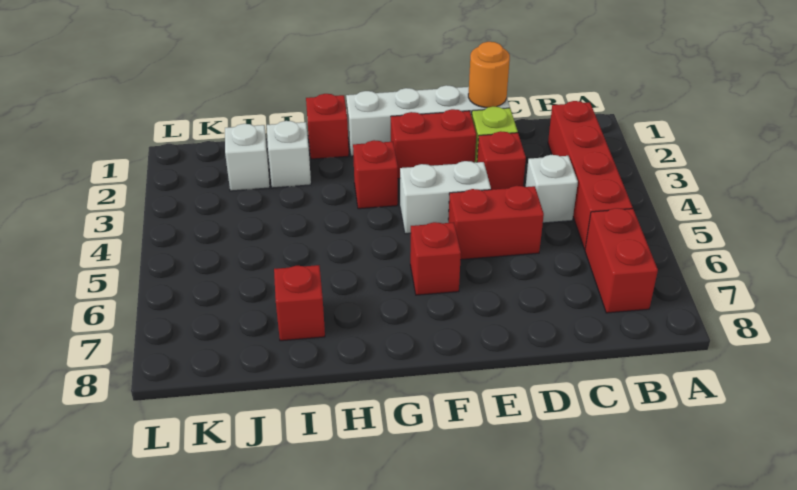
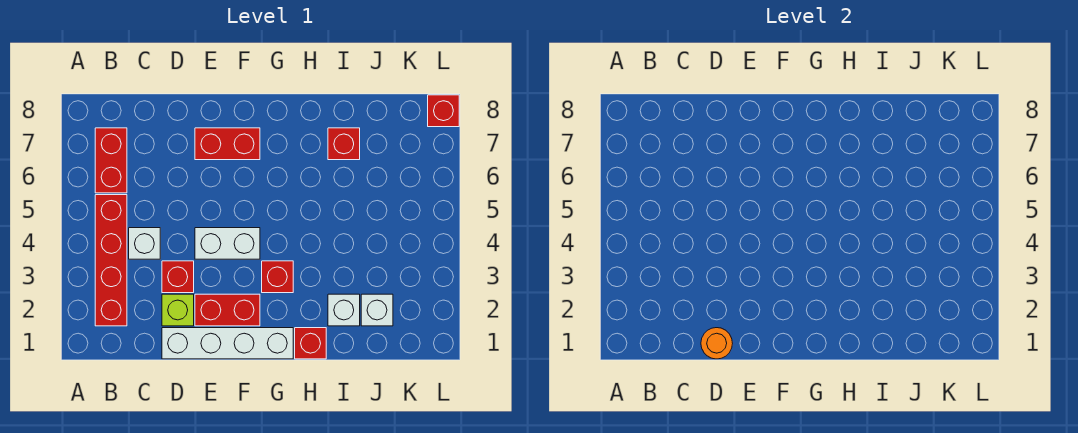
red 1x2 brick [448,186,544,260] -> red 1x2 brick moved to [195,128,260,160]
red 1x1 brick [410,222,461,295] -> red 1x1 brick moved to [428,95,459,127]

